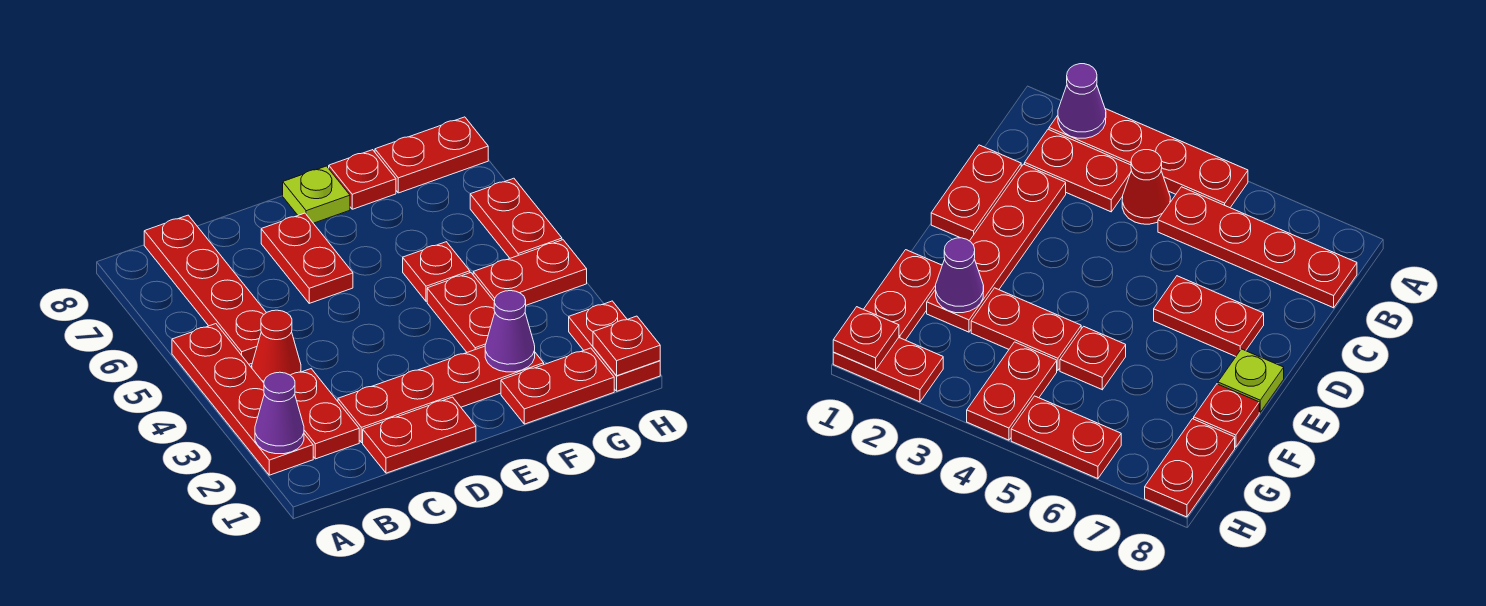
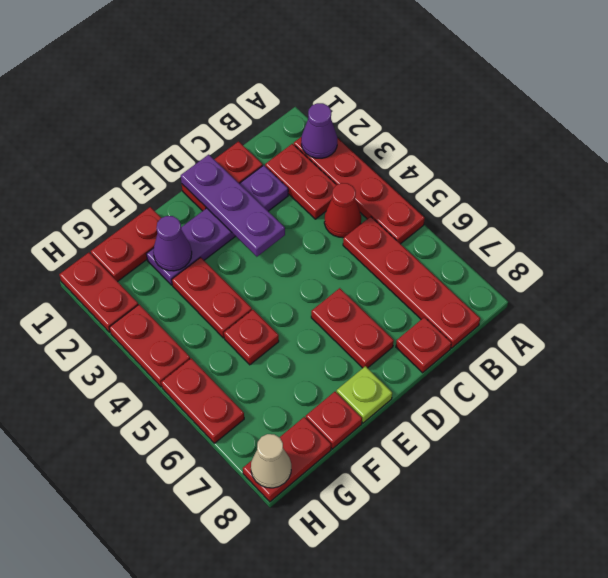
red 1x4 plate [338,346,544,443] -> purple 1x4 plate [146,165,288,285]
none -> purple 1x3 plate [181,155,285,257]
red 1x2 plate [473,240,587,305] -> red 1x2 plate turned to [109,304,190,387]
red 1x1 plate [593,316,660,376] -> red 1x1 plate moved to [396,317,451,373]
none -> tan 1x1 cone [251,434,291,488]

